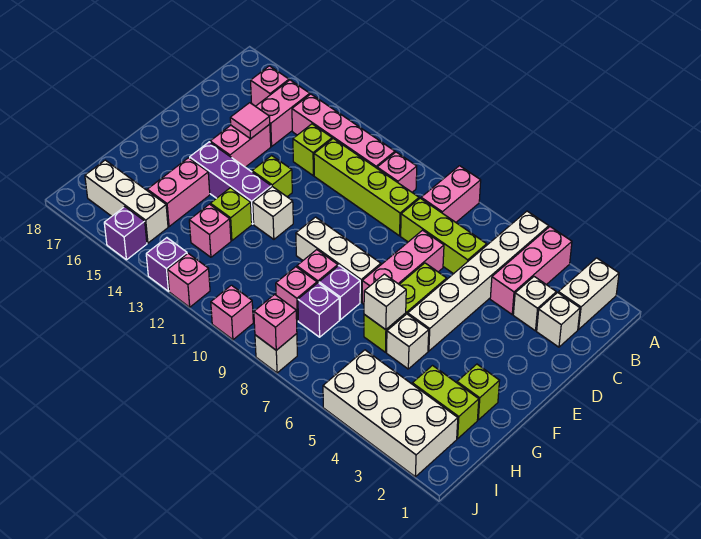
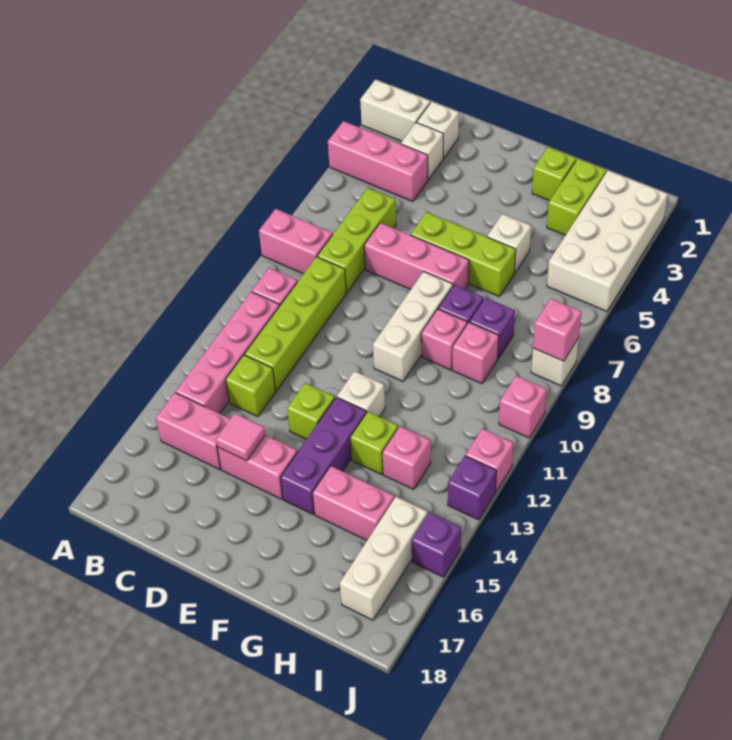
white 1x6 brick [408,211,549,351] -> none
pink 1x1 brick [251,66,289,106] -> none
white 1x1 brick [364,274,406,330] -> none

